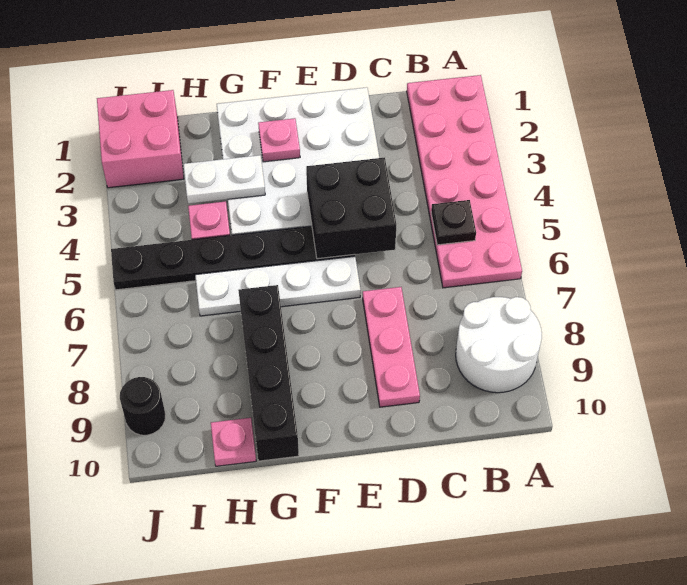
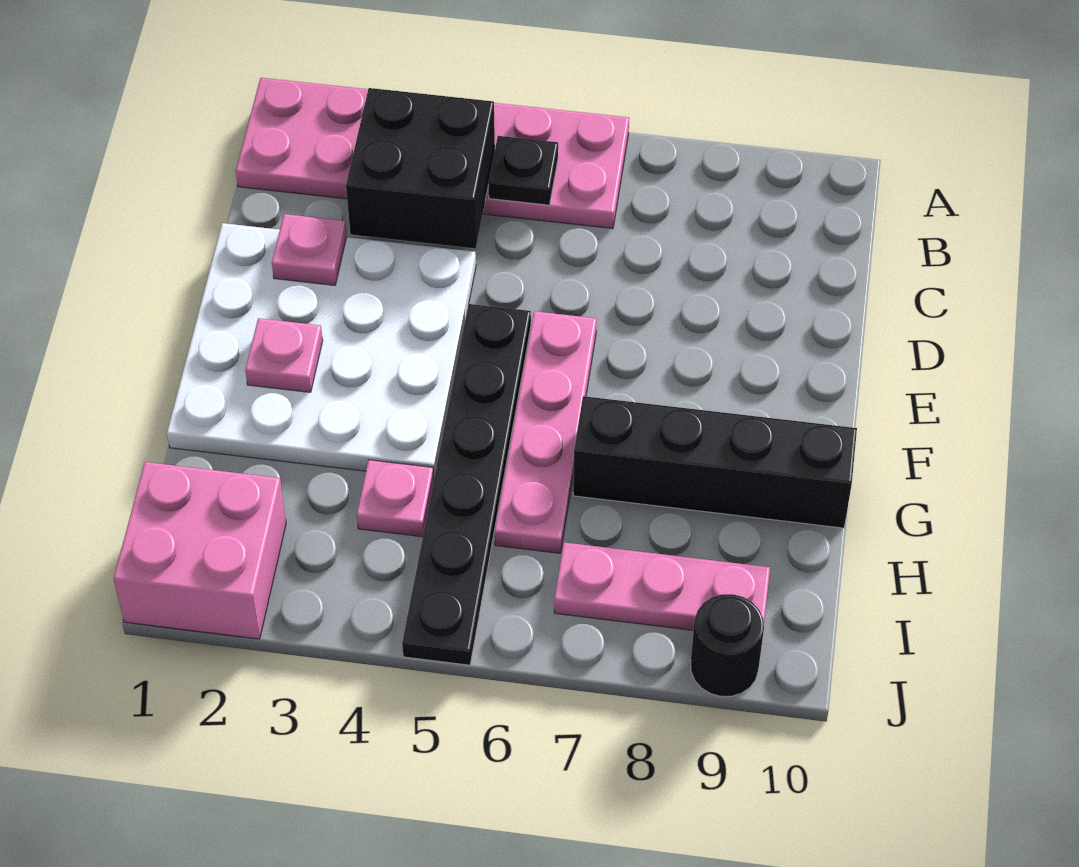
white 2x2 round brick [456,297,542,393] -> none
black 2x2 brick [306,157,396,259] -> black 2x2 brick moved to [346,88,495,249]
pink 1x3 plate [363,287,420,407] -> pink 1x3 plate moved to [554,542,770,630]
white 1x4 plate [195,256,361,316] -> pink 1x4 plate [495,311,597,553]
white 1x2 plate [183,155,265,204] -> none
pink 1x1 plate [211,418,256,466] -> pink 1x1 plate moved to [272,214,347,285]

